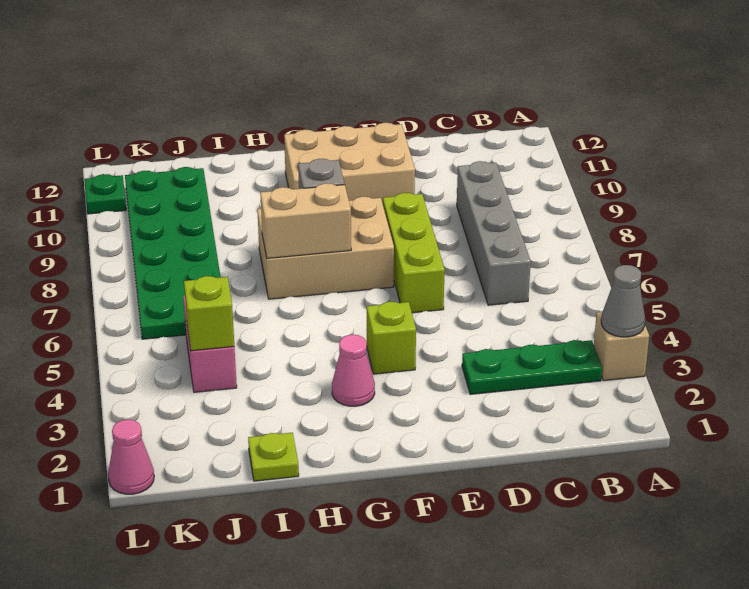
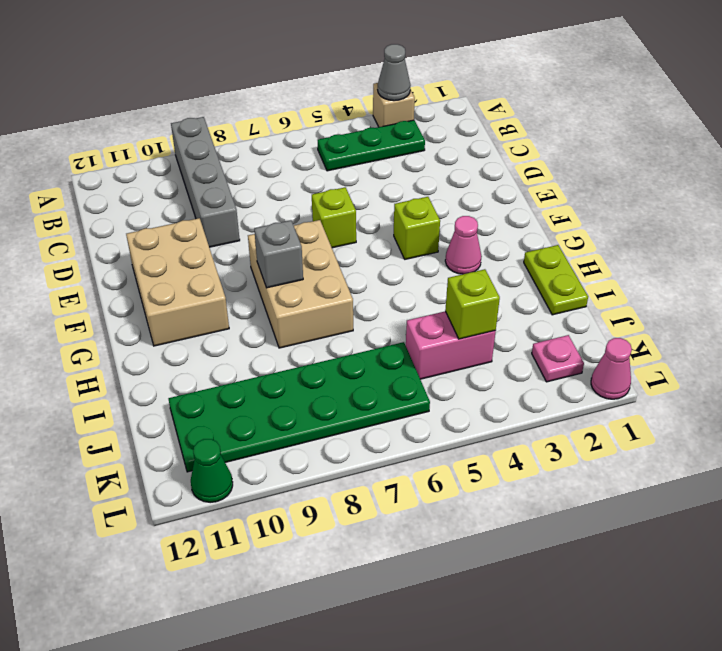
green 1x3 plate [462,340,602,394] -> green 1x3 plate turned to [318,120,425,171]
grey 1x4 brick [457,161,531,305] -> grey 1x4 brick turned to [171,117,240,247]
lime 1x3 brick [383,193,445,313] -> lime 1x1 brick [312,187,356,248]
tan 1x2 brick [260,183,351,258] -> none
lime 1x1 plate [248,433,299,481] -> lime 1x2 plate [524,245,588,315]
none -> pink 1x1 plate [532,335,584,382]
green 1x1 plate [84,174,126,214] -> green 1x1 cone [191,439,233,503]

